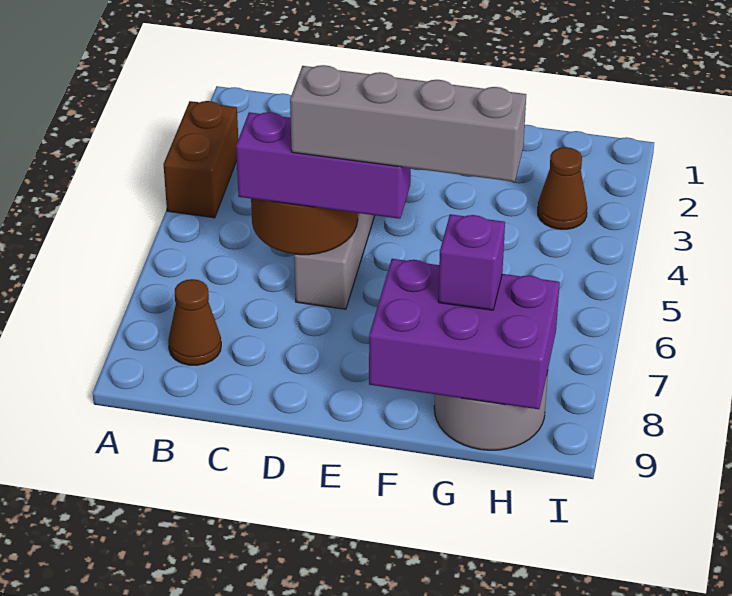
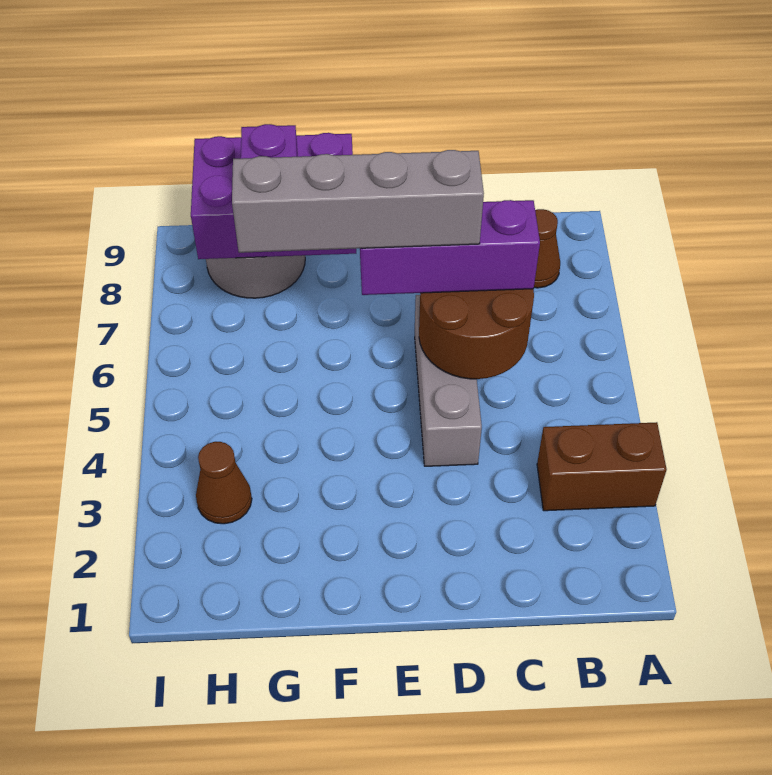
brown 1x2 brick [163,101,238,218] -> brown 1x2 brick turned to [537,422,667,511]

